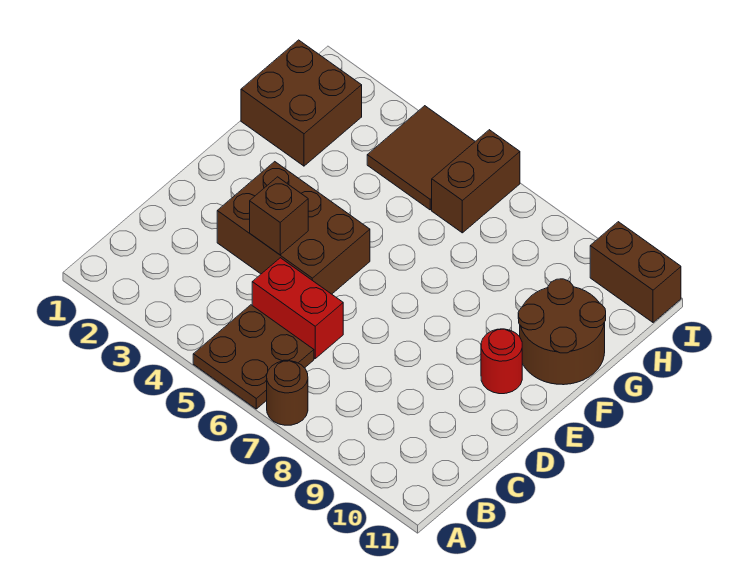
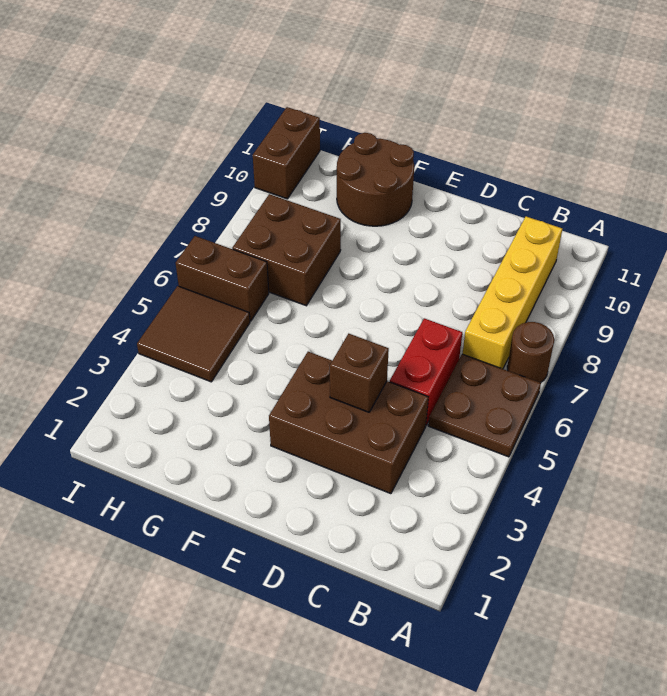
none -> yellow 1x4 brick [463,217,562,369]
brown 2x3 brick [217,162,370,294] -> brown 2x3 brick turned to [269,352,428,494]
red 1x1 round brick [481,329,522,394] -> none
brown 2x2 brick [241,40,362,166] -> brown 2x2 brick moved to [232,194,341,306]

